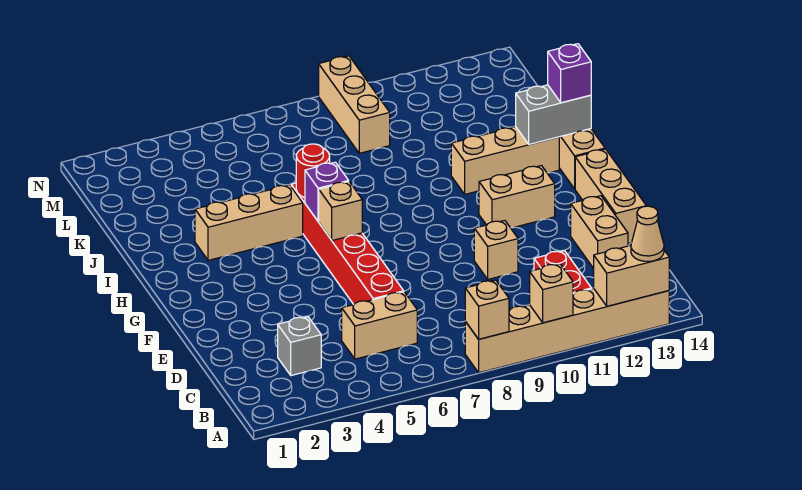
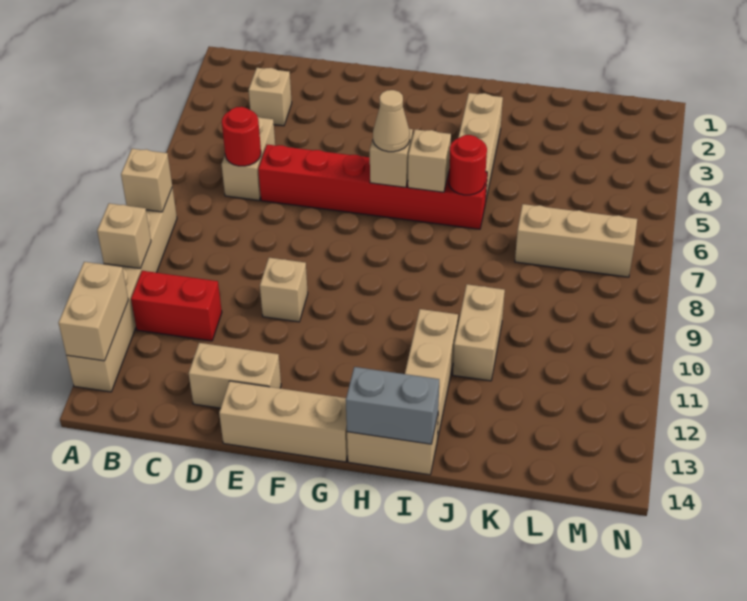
tan 1x1 cone [631,206,664,261] -> tan 1x1 cone moved to [373,90,410,152]
grey 1x1 brick [278,316,321,376] -> tan 1x1 brick [249,68,292,126]
none -> red 1x1 round brick [222,107,261,166]
tan 1x2 brick [479,166,555,228] -> tan 1x2 brick moved to [453,284,505,381]
purple 1x1 brick [305,162,349,221] -> tan 1x1 brick [408,129,451,192]
grey 1x2 brick [516,85,591,144] -> grey 1x2 brick turned to [346,367,439,444]
purple 1x1 brick [548,44,591,103] -> none
tan 1x3 brick [319,56,390,153] -> tan 1x3 brick moved to [515,204,637,277]

